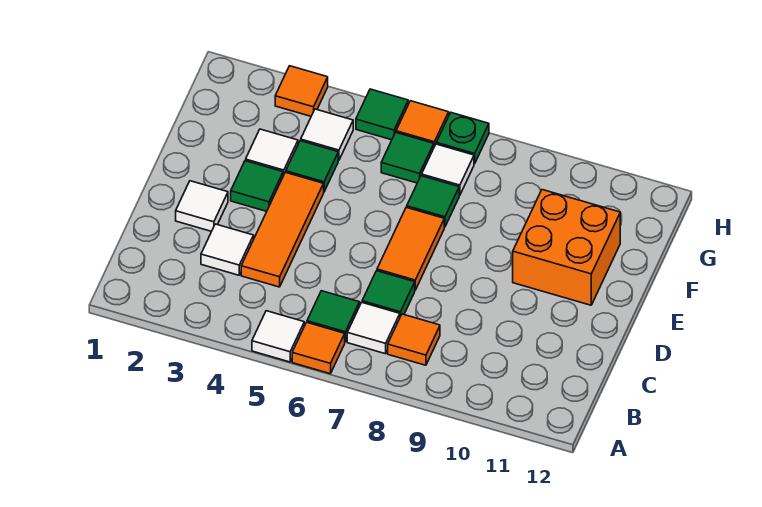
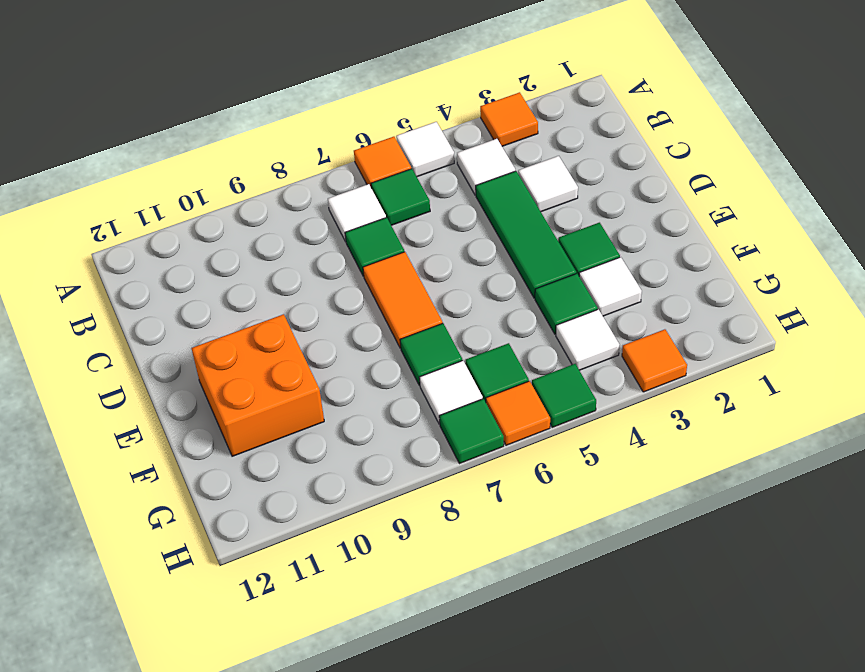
orange 1x1 tile [388,314,440,365] -> orange 1x1 tile moved to [480,92,538,146]
orange 1x3 tile [241,172,324,287] -> green 1x3 tile [476,171,576,298]
white 1x1 tile [176,181,228,231] -> white 1x1 tile moved to [457,139,515,195]
green 1x1 plate [436,113,489,164] -> green 1x1 tile [439,399,504,464]

